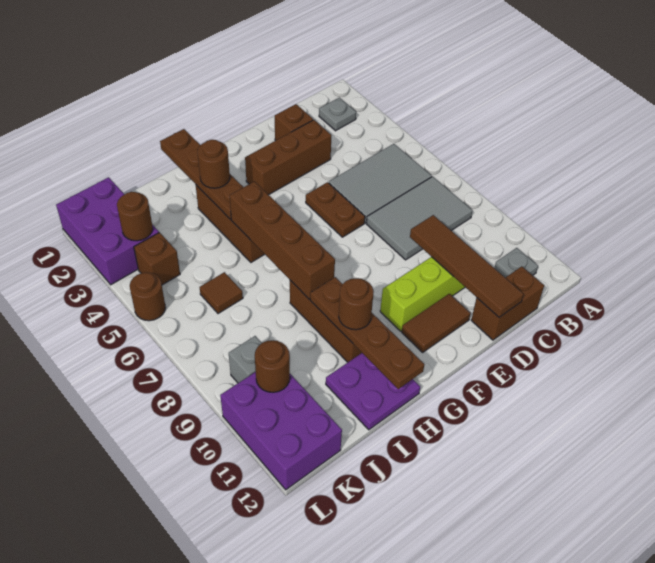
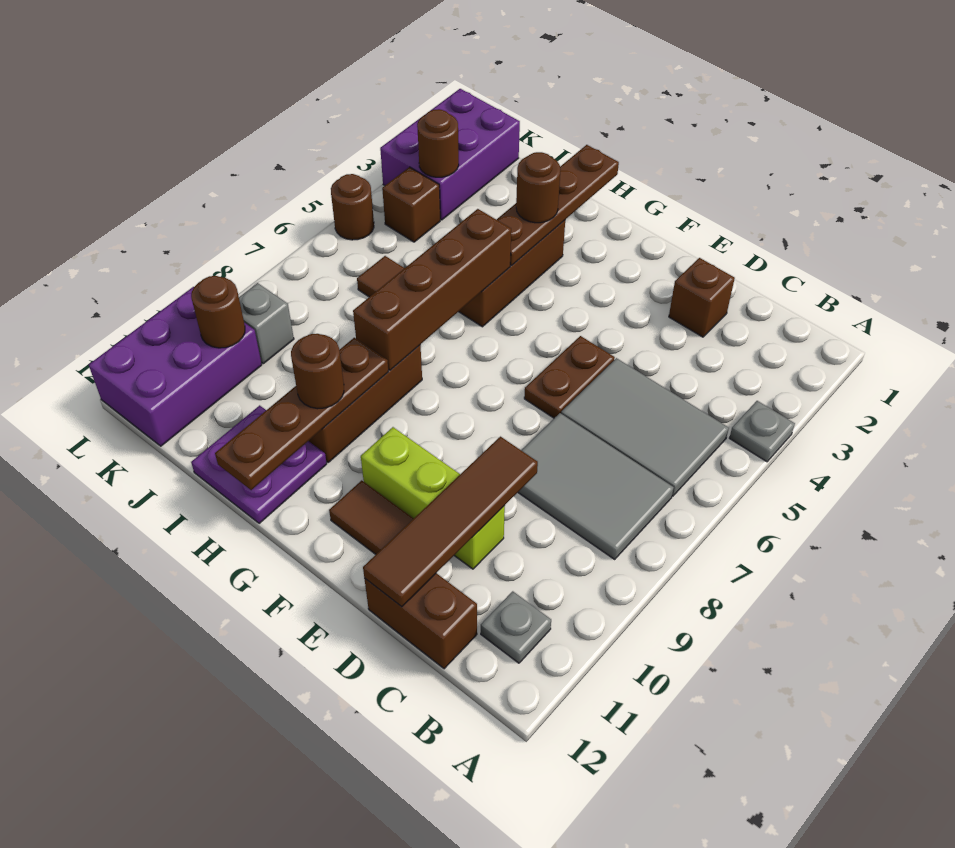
grey 1x1 plate [319,98,356,131] -> grey 1x1 plate moved to [730,401,795,462]
brown 1x3 brick [245,120,331,195] -> none

